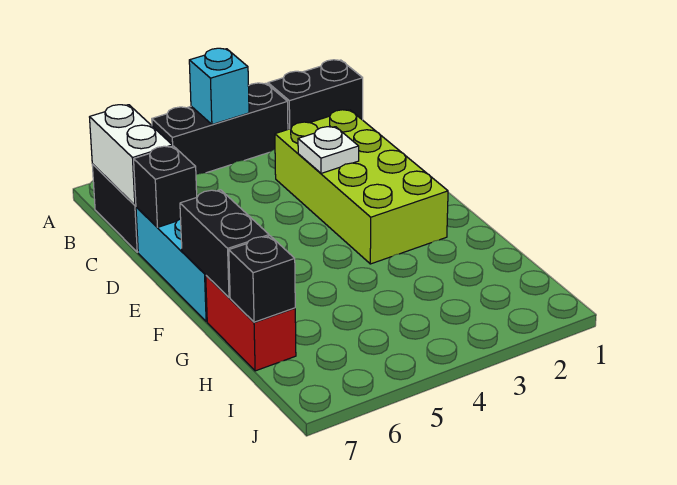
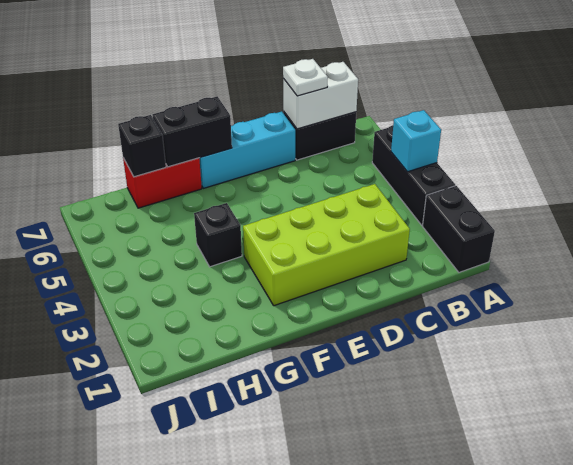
white 1x1 plate [298,127,359,173] -> white 1x1 plate moved to [283,59,328,96]
black 1x1 brick [134,146,197,227] -> black 1x1 brick moved to [194,203,242,267]

